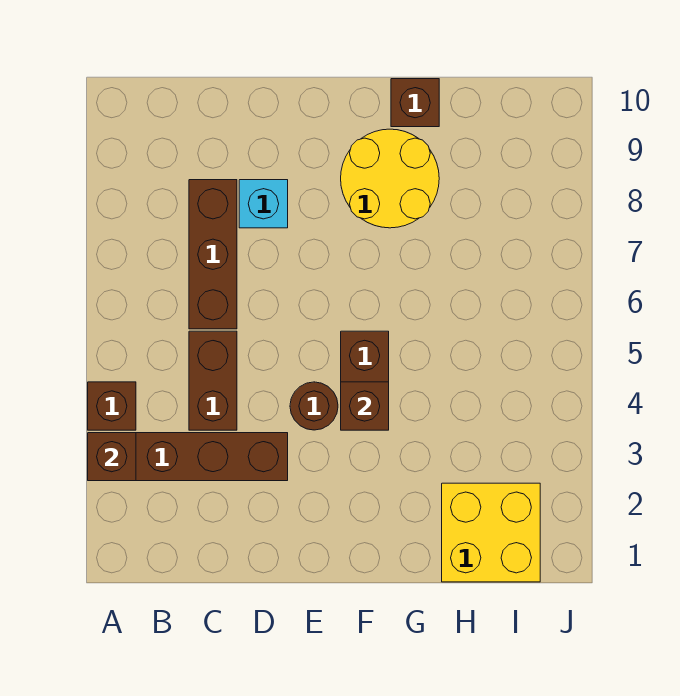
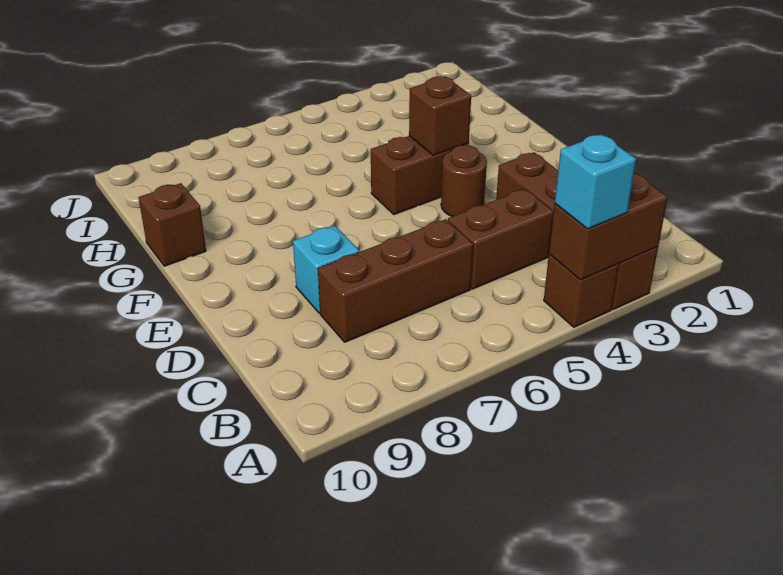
brown 1x1 brick [88,433,136,481] -> brown 1x2 brick [549,173,668,280]
none -> cyan 1x1 brick [555,134,636,229]
yellow 2x2 round brick [341,129,439,228] -> none
yellow 2x2 brick [442,483,540,582] -> none

